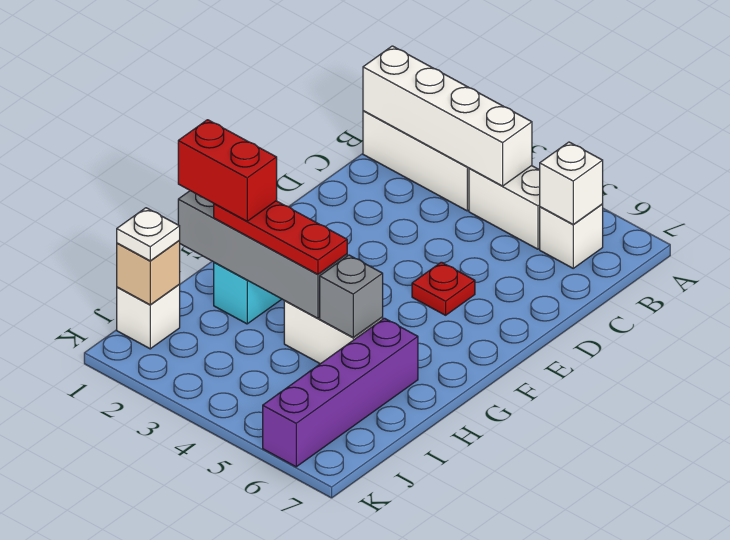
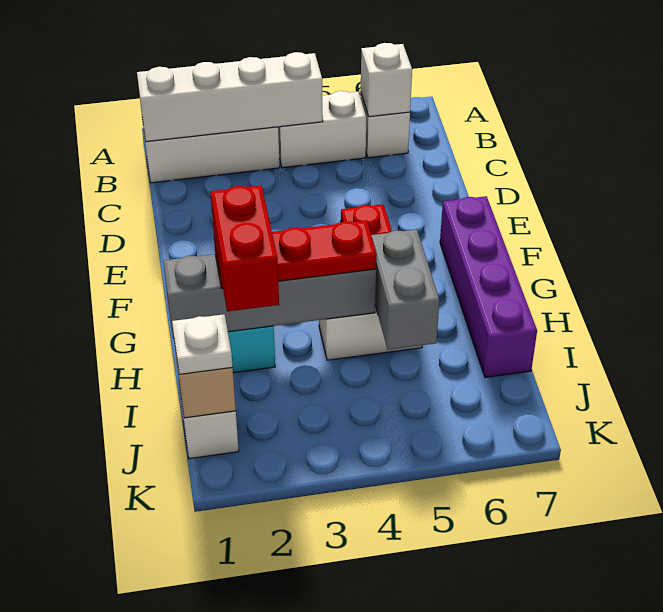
red 1x2 brick [178,120,277,221] -> red 1x2 brick turned to [210,185,279,311]
grey 1x1 brick [320,255,383,338] -> grey 1x2 brick [371,230,440,350]
purple 1x4 brick [263,318,418,467] -> purple 1x4 brick moved to [440,196,537,377]

